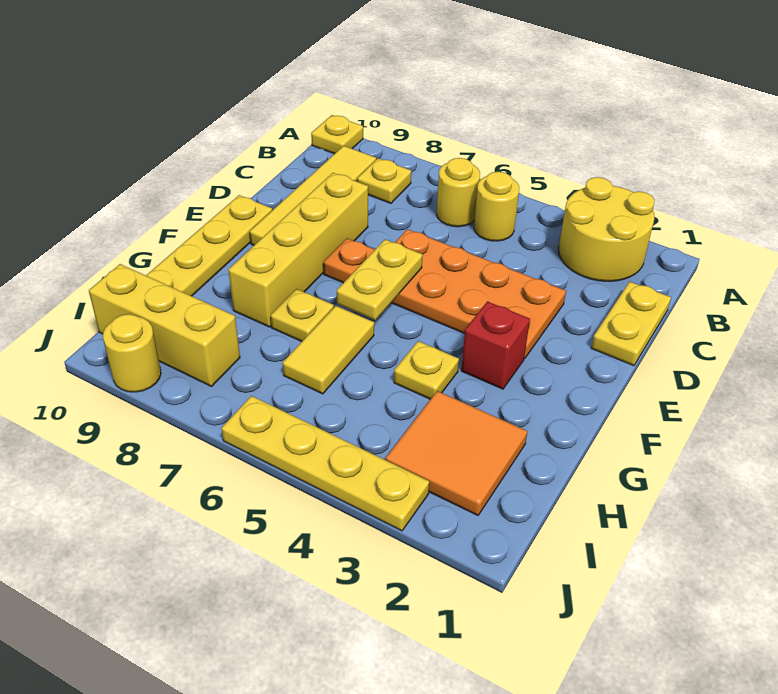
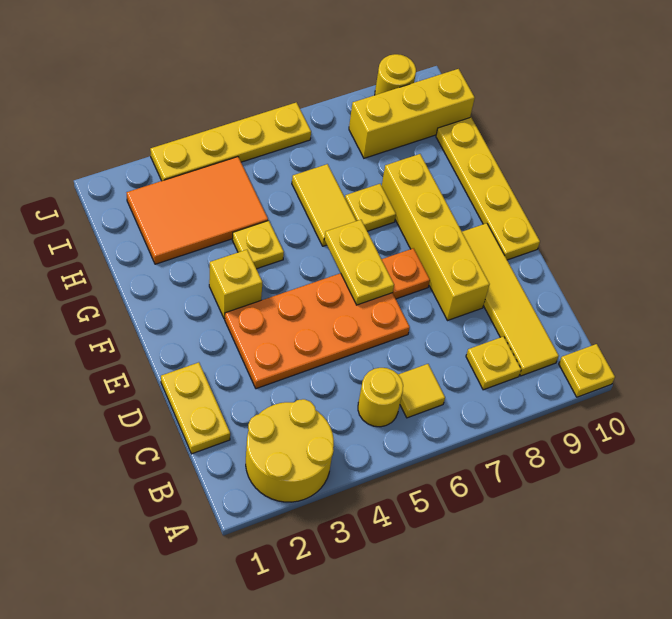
yellow 1x1 round brick [437,158,480,227] -> yellow 1x1 tile [398,364,445,418]
red 1x1 brick [461,301,530,389] -> yellow 1x1 brick [209,250,262,319]
orange 2x2 tile [385,391,527,515] -> orange 2x3 tile [127,157,268,264]

